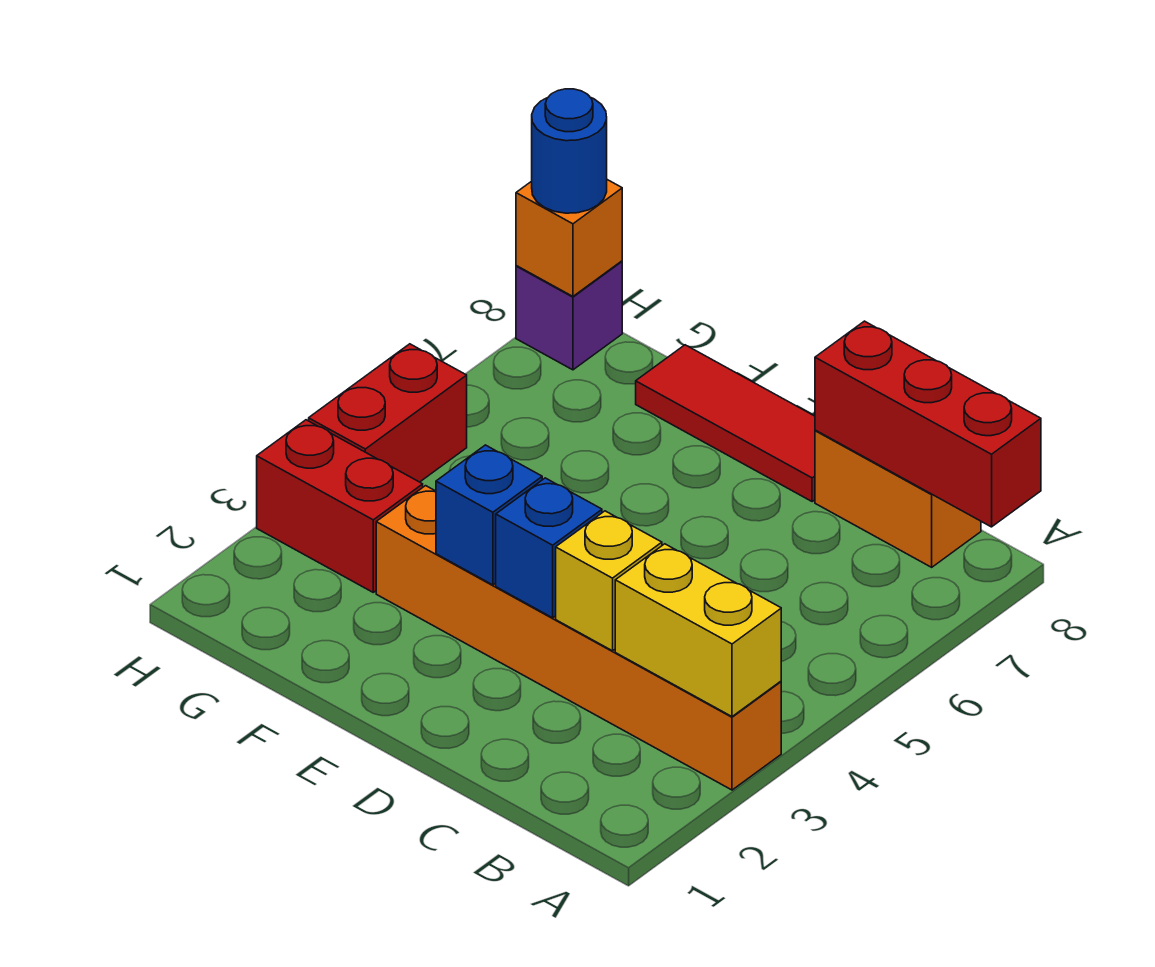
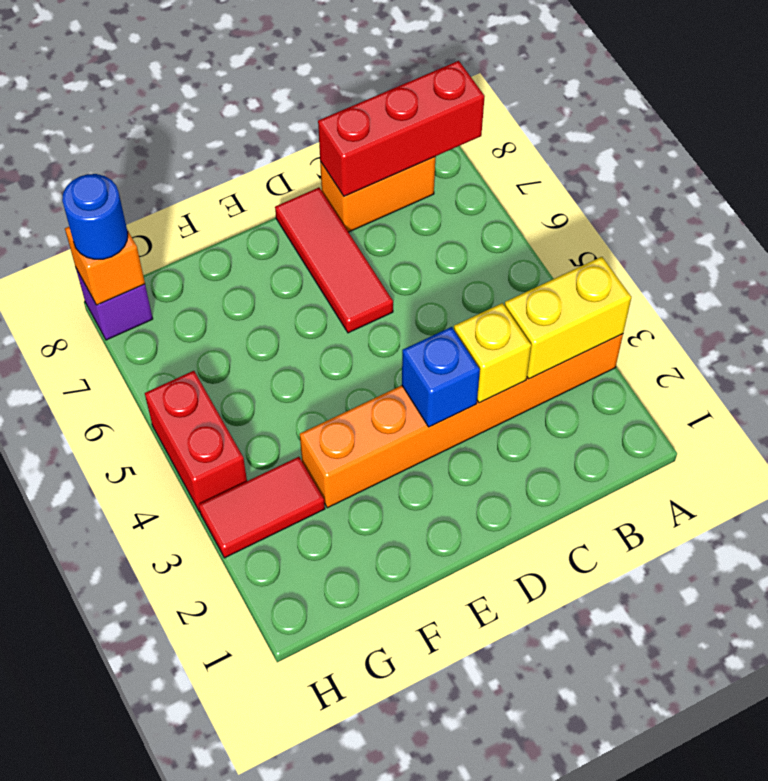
red 1x3 tile [636,345,815,502] -> red 1x3 tile turned to [275,188,393,333]
blue 1x1 brick [436,445,542,585] -> none
red 1x2 brick [257,420,423,592] -> red 1x2 tile [199,457,325,558]

